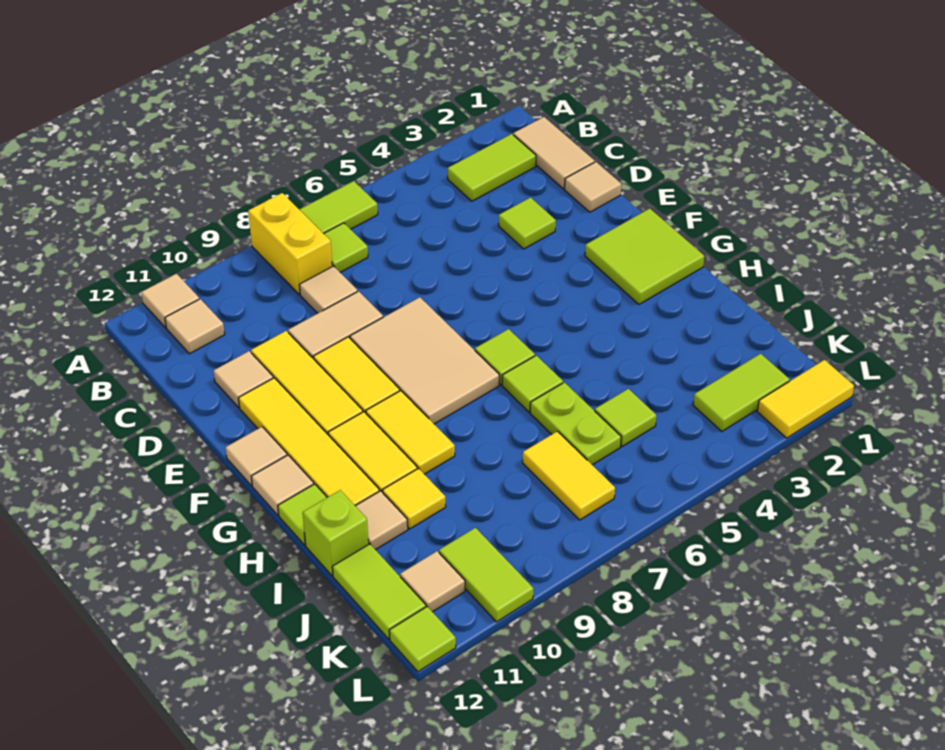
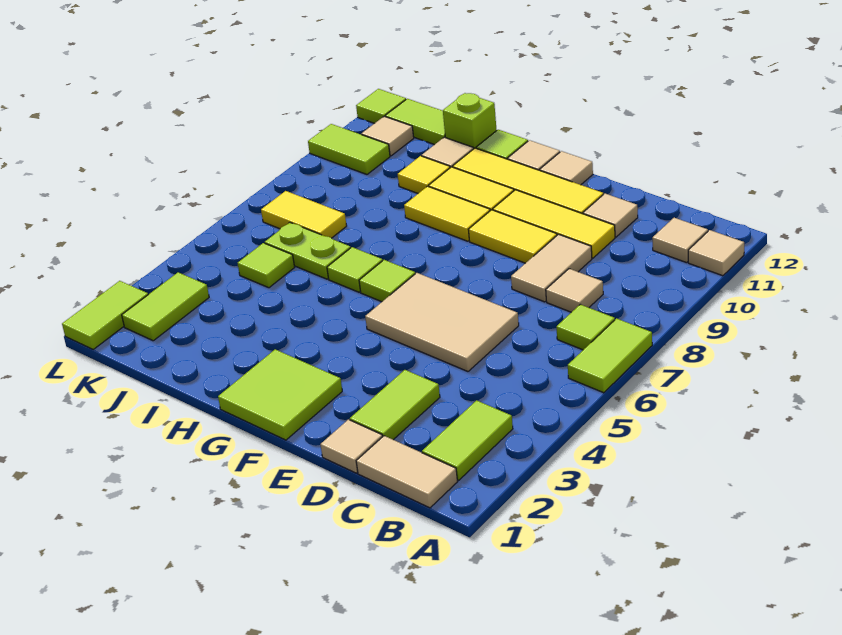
yellow 1x2 brick [248,193,332,295] -> none
lime 1x1 tile [499,198,556,249] -> lime 1x2 tile [350,370,440,440]
tan 2x3 tile [350,297,499,424] -> tan 2x3 tile moved to [365,273,519,371]
yellow 1x2 tile [757,360,854,438] -> lime 1x2 tile [62,281,148,349]

